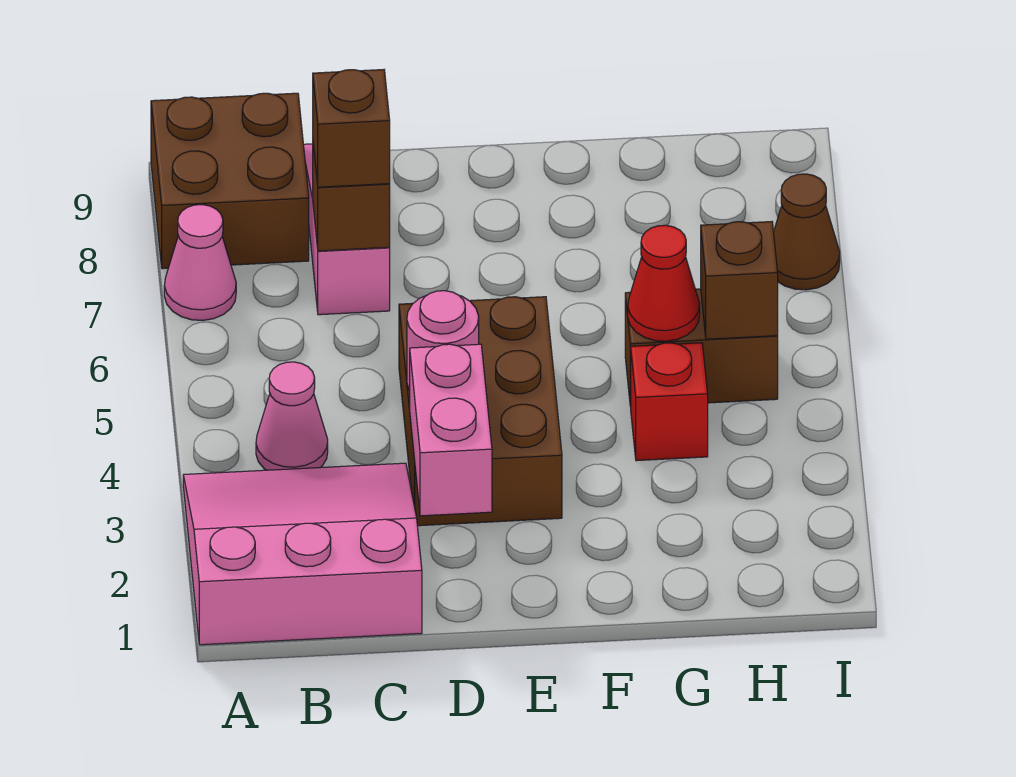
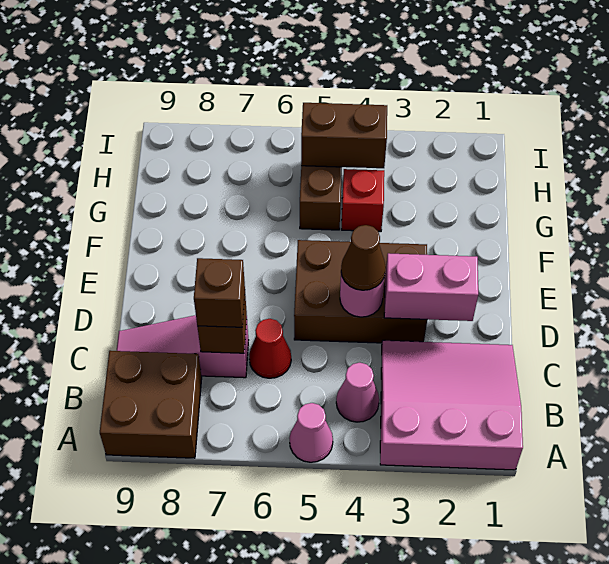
pink 3x3 slope [183,463,422,645] -> pink 3x3 slope turned to [380,340,523,470]
pink 1x1 cone [164,205,236,321] -> pink 1x1 cone moved to [290,403,333,462]
red 1x1 cone [628,225,700,341] -> red 1x1 cone moved to [249,319,291,378]
brown 1x1 brick [701,222,778,339] -> brown 1x2 brick [301,103,387,168]
brown 1x1 cone [774,174,840,290] -> brown 1x1 cone moved to [341,225,386,290]

